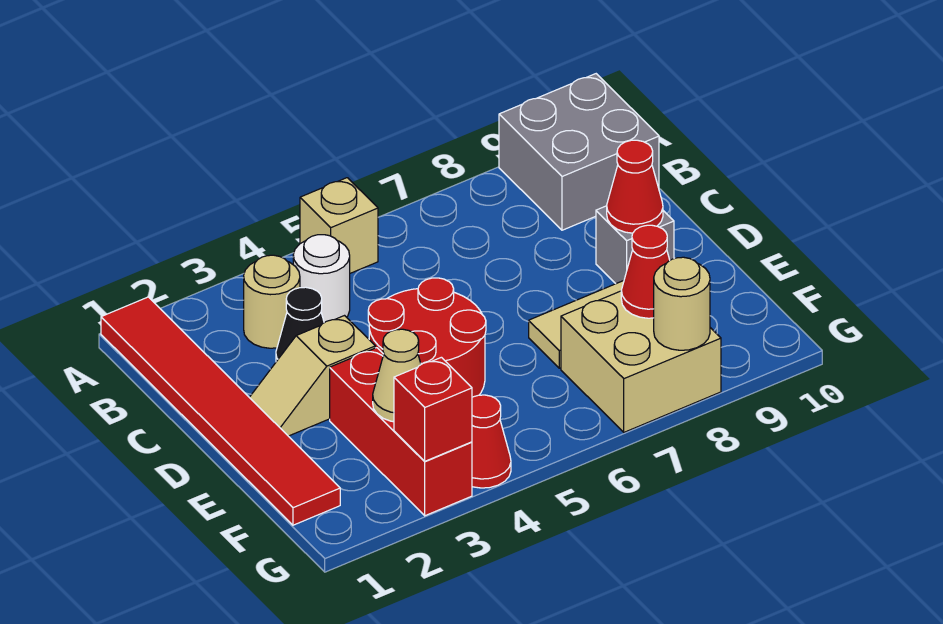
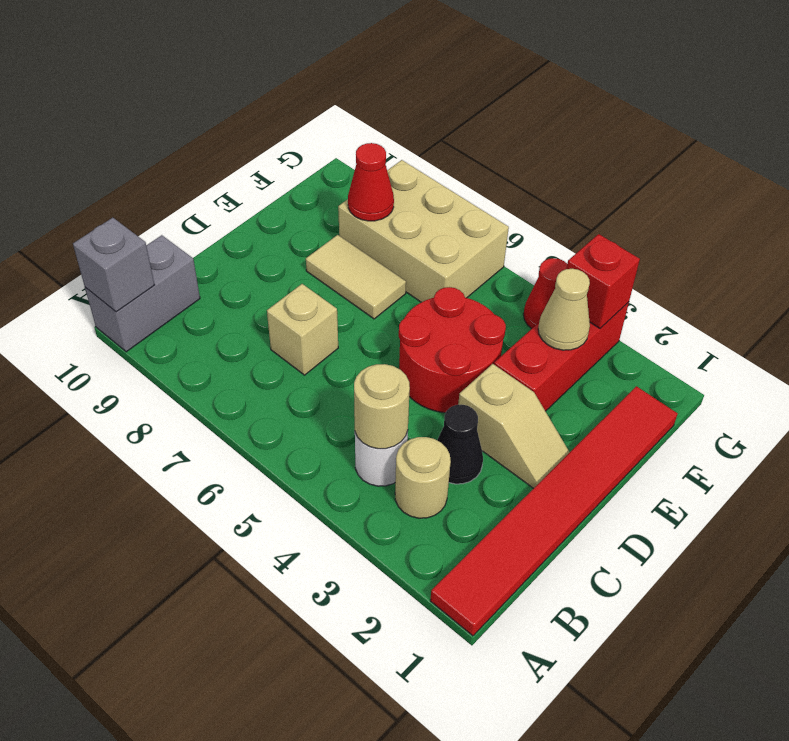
tan 1x1 brick [300,178,378,273] -> tan 1x1 brick moved to [267,284,338,375]
grey 2x2 brick [499,74,659,230] -> grey 1x2 brick [85,235,200,352]
grey 1x1 brick [596,206,674,284] -> grey 1x1 brick moved to [73,218,154,312]
red 1x1 cone [607,140,663,233] -> none
tan 2x2 brick [561,291,721,432] -> tan 2x3 brick [338,160,509,302]
tan 1x1 round brick [654,257,710,350] -> tan 1x1 round brick moved to [354,364,410,449]

